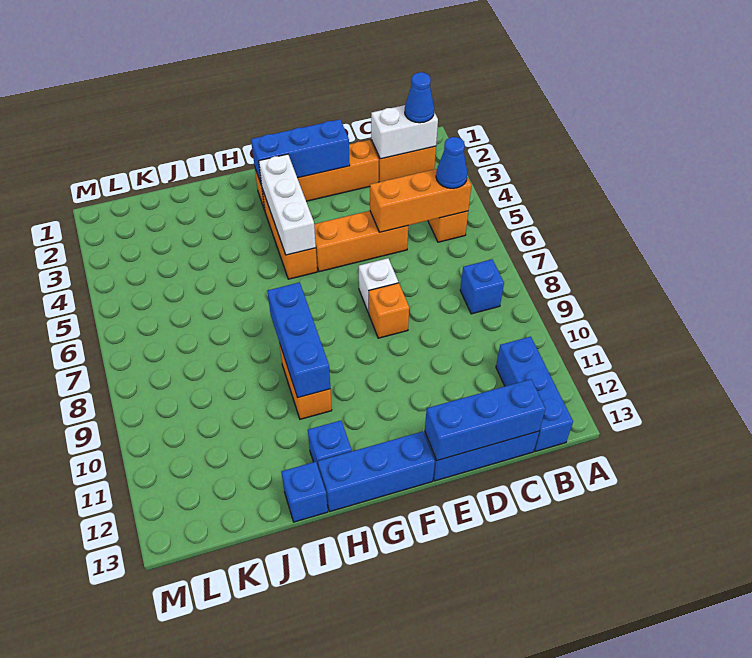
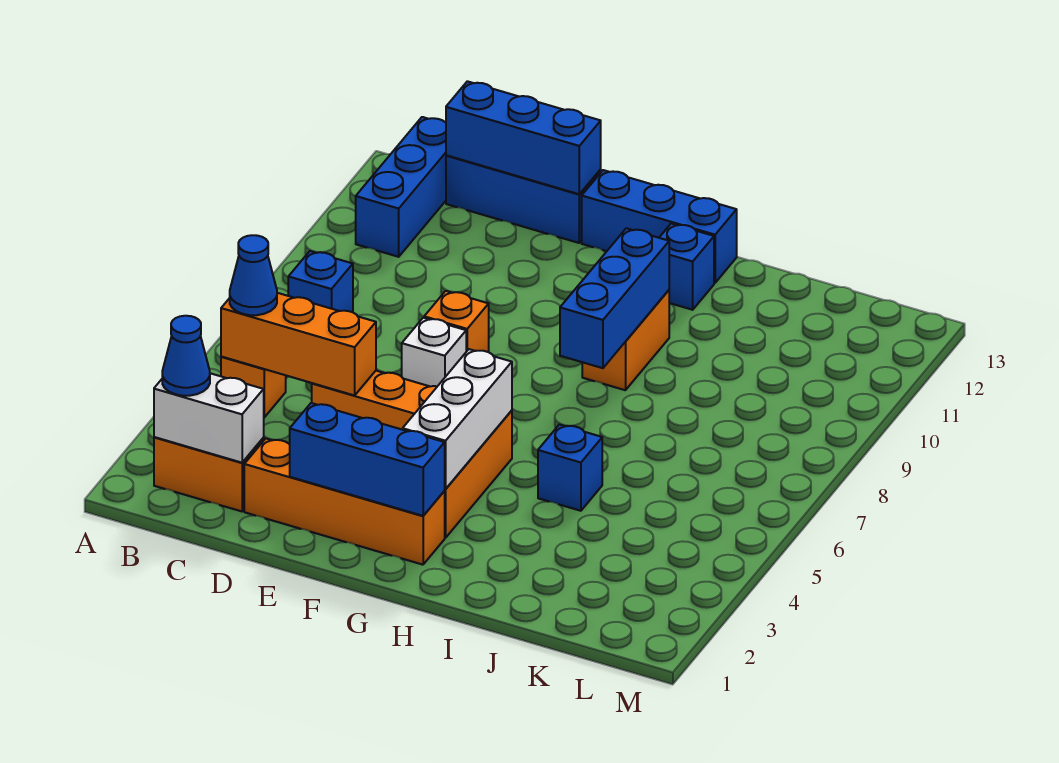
blue 1x1 brick [282,462,328,522] -> blue 1x1 brick moved to [538,425,602,511]

